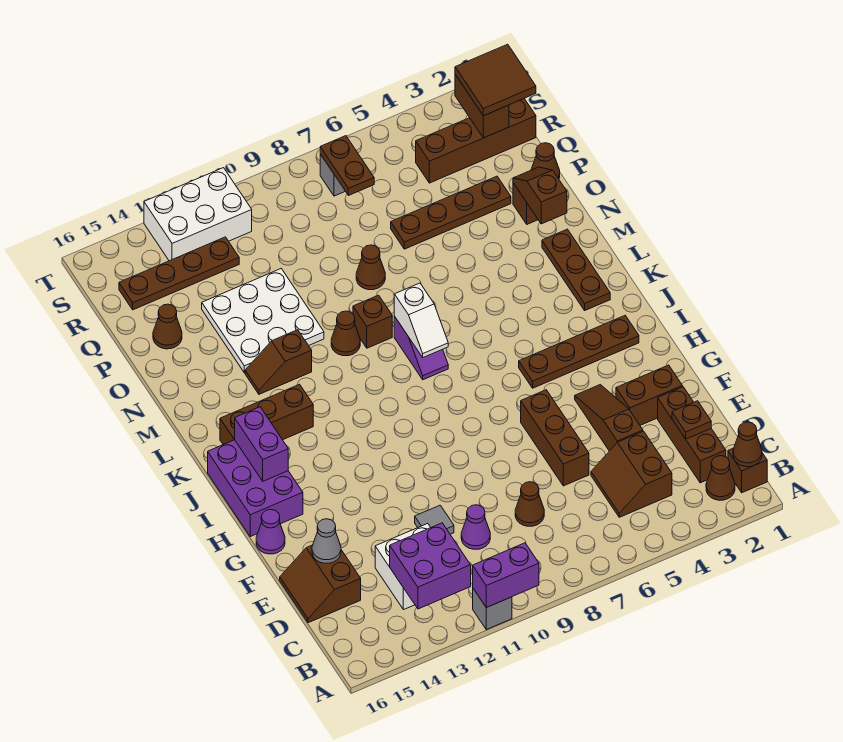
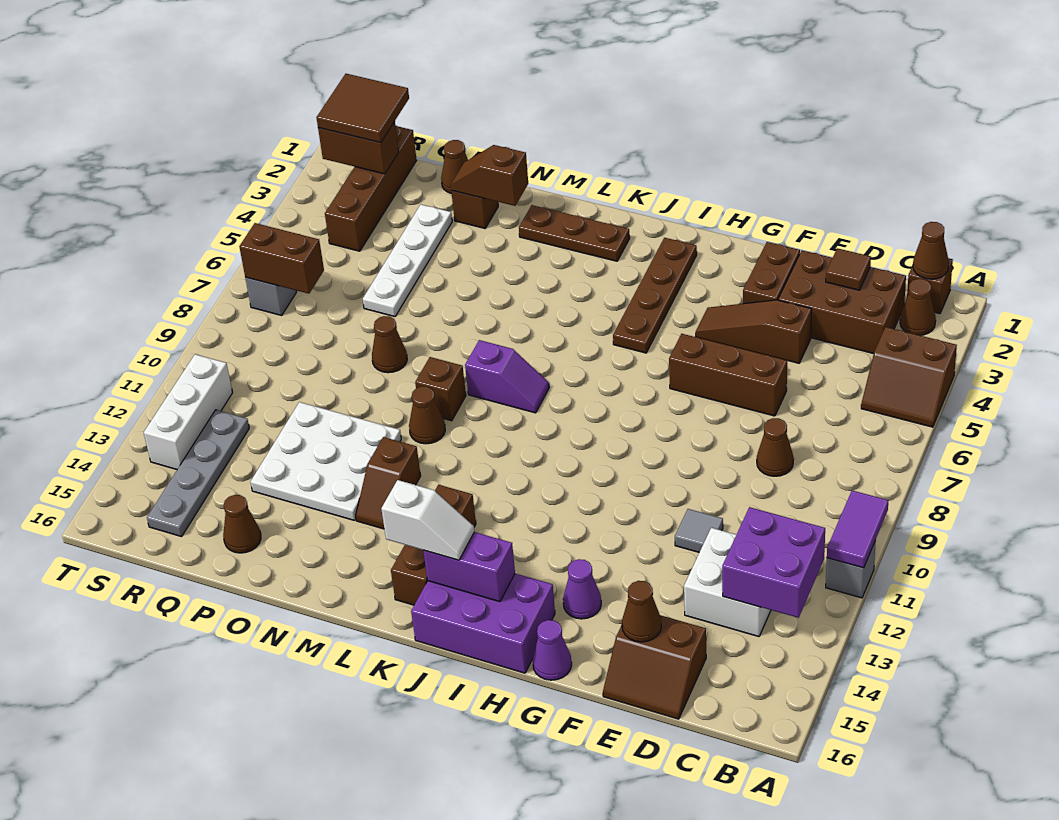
purple 1x2 brick [473,543,539,608] -> purple 1x2 tile [827,490,888,568]
brown 1x3 brick [658,387,726,483] -> brown 2x3 brick [778,250,906,354]
brown 2x2 slope [591,431,672,517] -> brown 2x2 slope moved to [861,327,957,427]
brown 1x1 plate [672,401,711,439] -> brown 1x1 tile [826,248,871,290]
purple 1x1 cone [461,505,490,549] -> purple 1x1 cone moved to [563,559,601,619]
grey 1x1 cone [312,519,341,563] -> brown 1x1 cone [622,581,661,642]
white 1x2 slope [394,283,448,357] -> white 1x2 slope moved to [381,480,474,560]
brown 1x4 plate [391,176,511,249] -> white 1x4 plate [363,205,452,317]
brown 1x2 plate [320,136,374,196] -> brown 1x2 brick [239,223,324,294]
brown 1x4 plate [119,237,239,310] -> grey 1x4 plate [147,410,249,537]
white 2x3 brick [144,168,252,261] -> white 1x3 brick [144,354,233,469]

